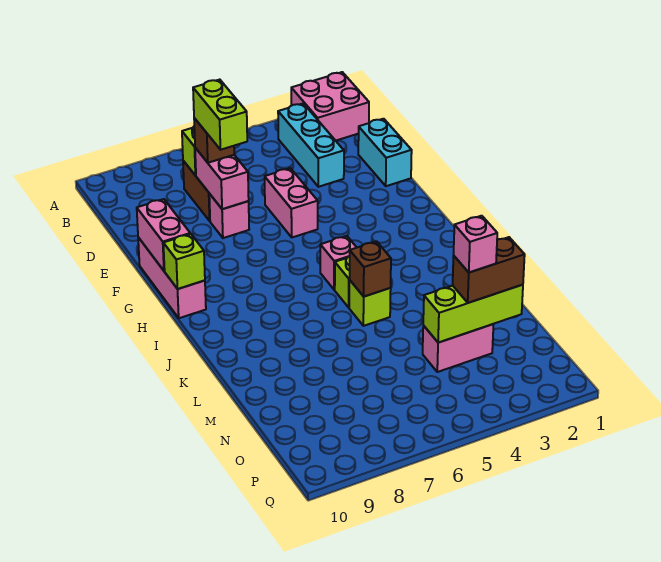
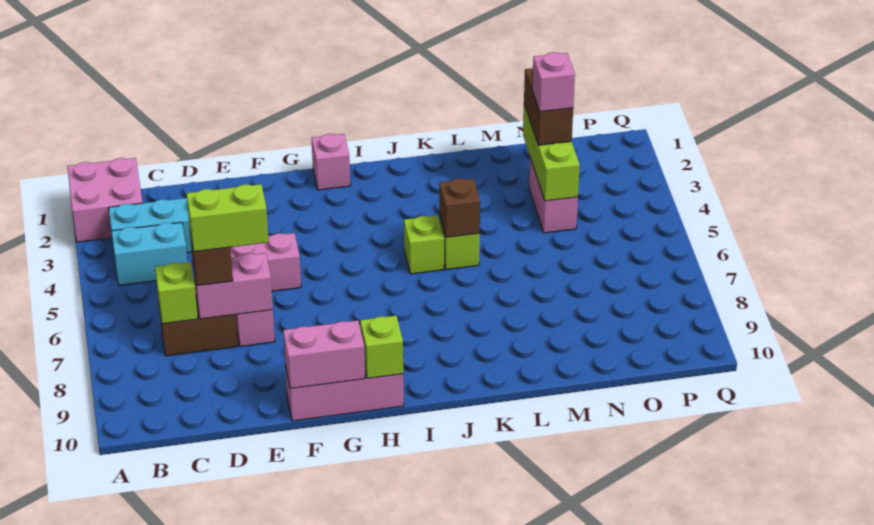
cyan 1x2 brick [358,119,412,186] -> cyan 1x2 brick moved to [111,222,187,285]
pink 1x1 brick [320,236,357,290] -> pink 1x1 brick moved to [312,134,350,190]

